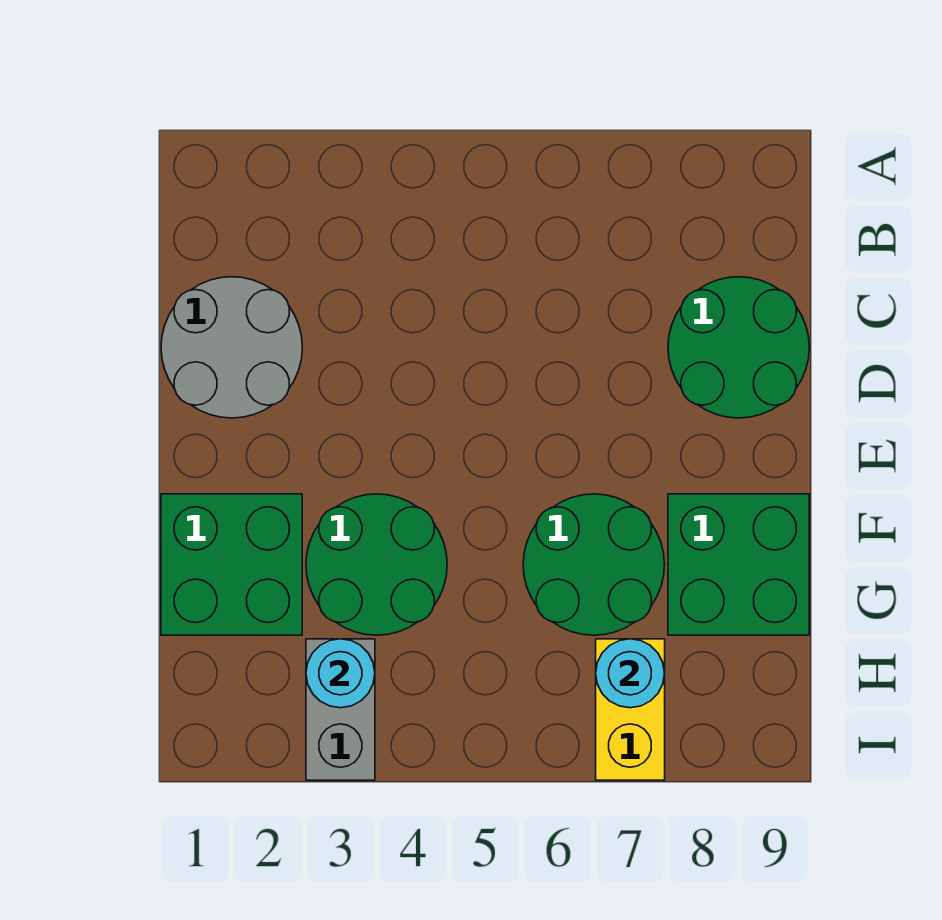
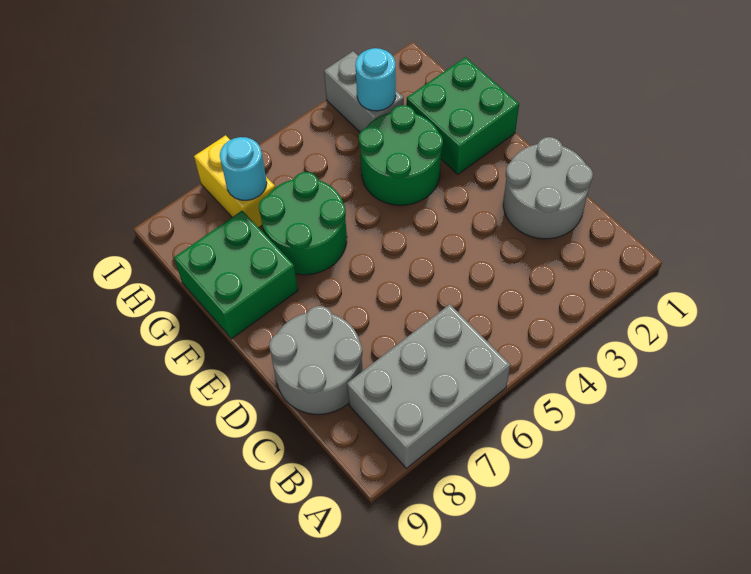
none -> grey 2x3 brick [347,304,510,468]
green 2x2 round brick [668,277,809,418] -> grey 2x2 round brick [269,306,363,414]

